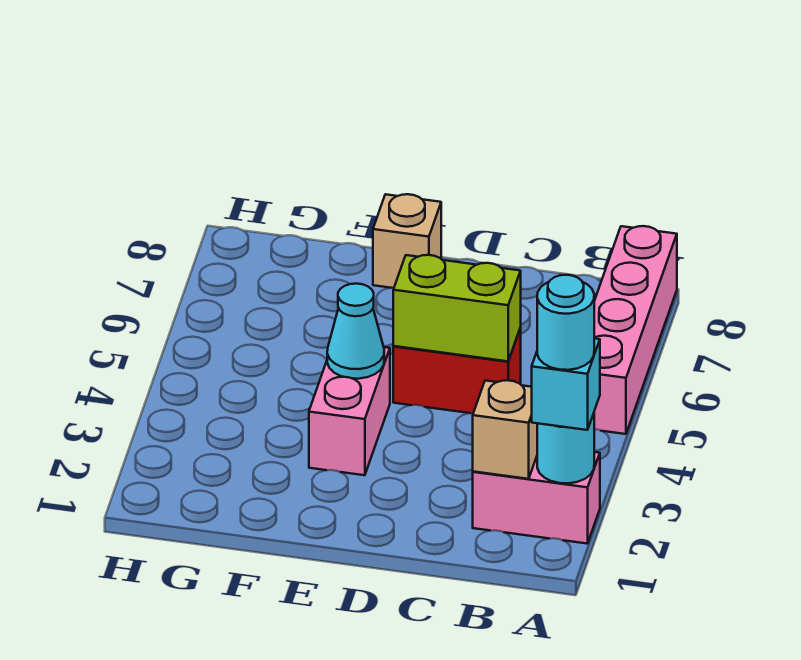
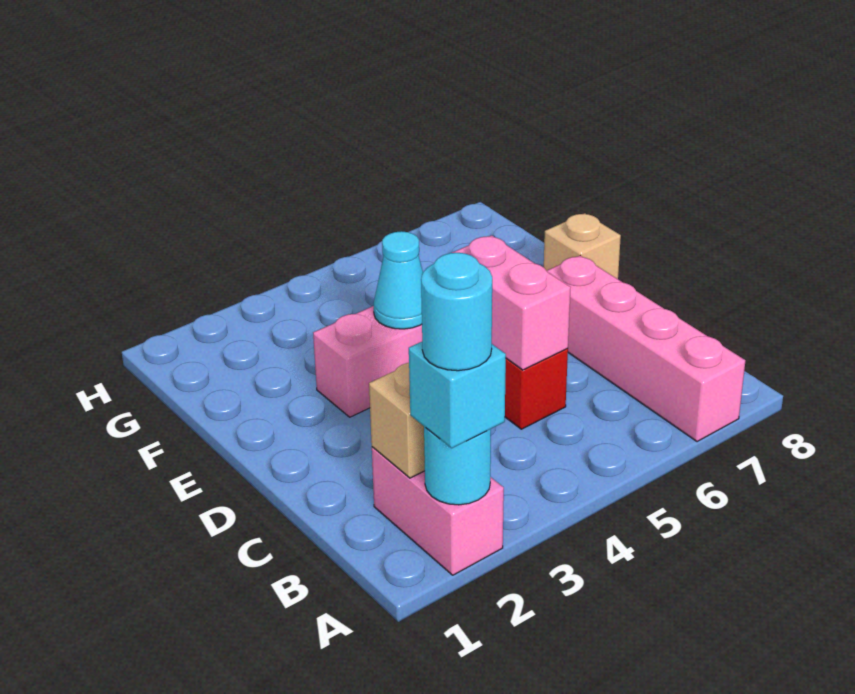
pink 1x4 brick [594,226,677,434] -> pink 1x4 brick turned to [547,256,745,442]
lime 1x2 brick [393,255,521,361] -> pink 1x2 brick [452,235,571,370]

